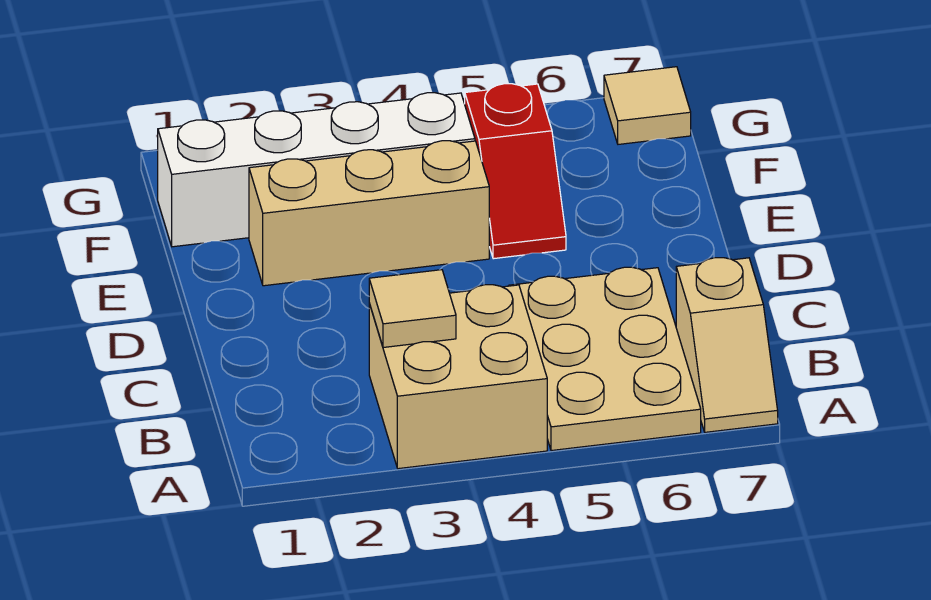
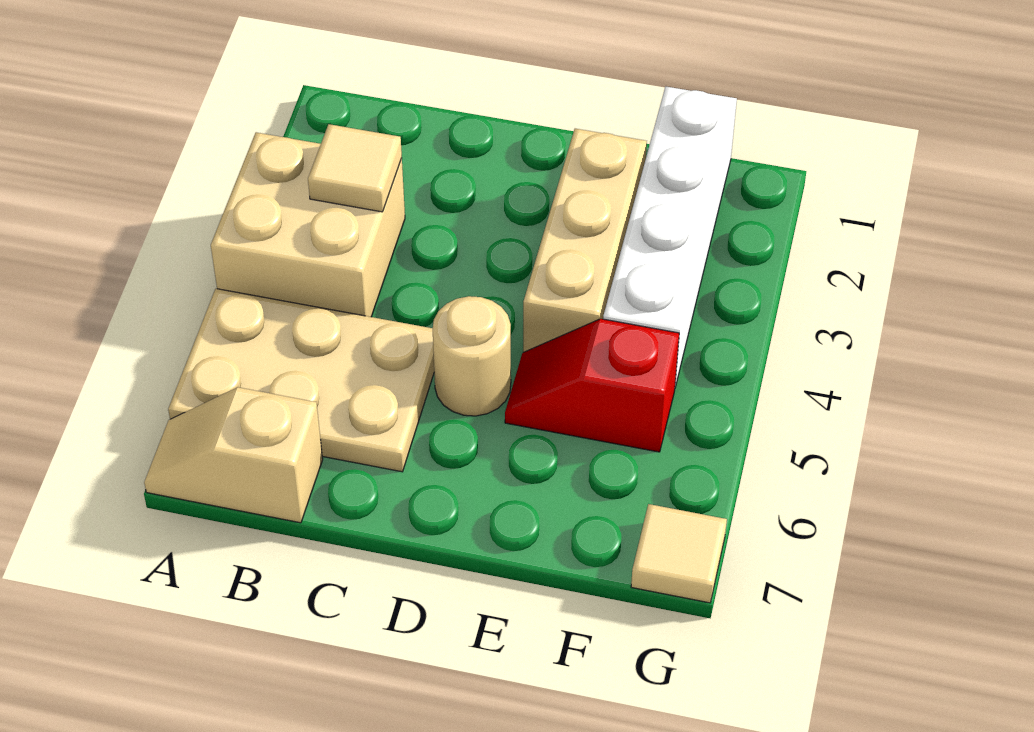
none -> tan 1x1 round brick [433,296,511,416]

